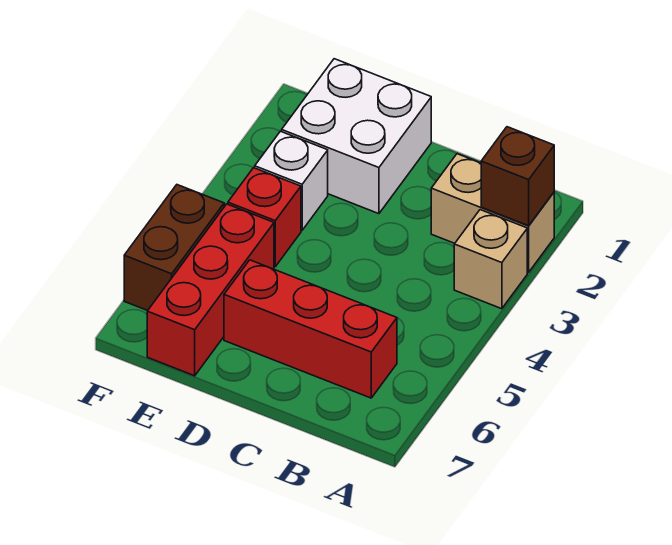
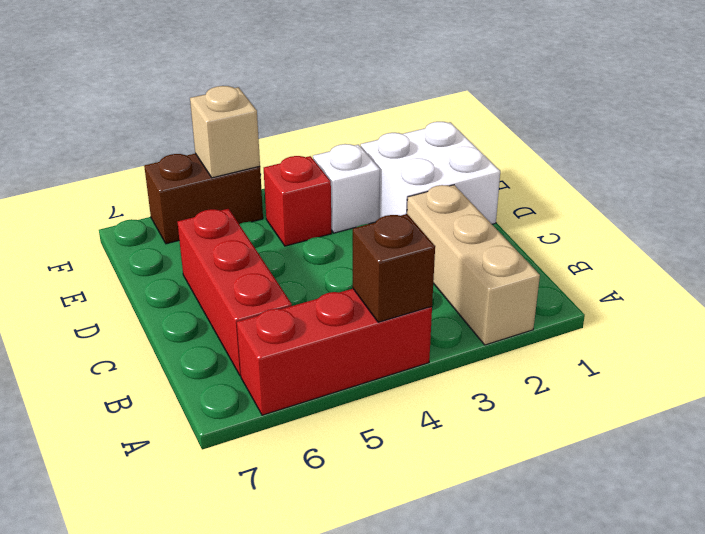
tan 1x2 brick [431,154,554,272] -> tan 1x3 brick [407,185,540,345]
brown 1x1 brick [481,127,554,226] -> brown 1x1 brick moved to [353,214,435,322]
tan 1x1 brick [454,210,527,309] -> tan 1x1 brick moved to [190,86,260,178]
red 1x3 brick [147,204,274,376] -> red 1x3 brick moved to [237,289,432,415]

